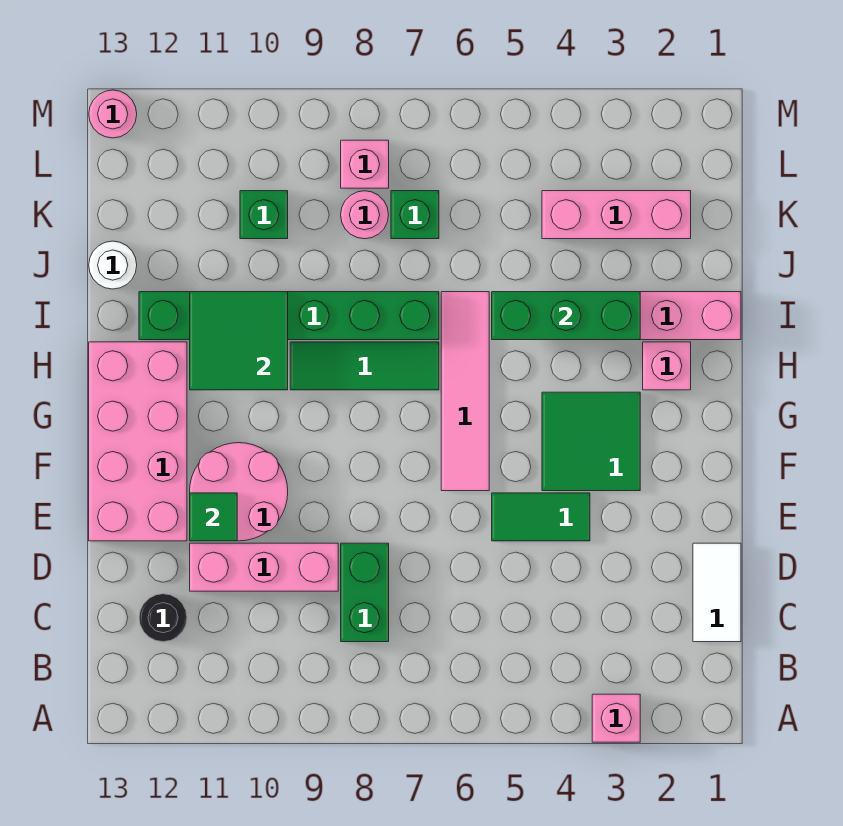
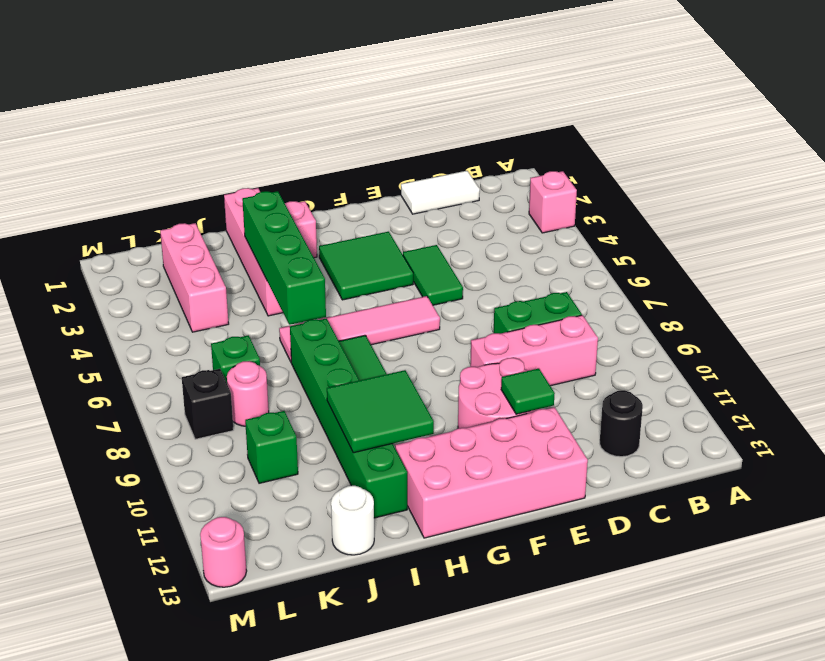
pink 1x3 brick [190,543,338,591] -> pink 1x3 brick turned to [470,315,598,386]
green 1x3 brick [492,292,640,340] -> green 1x4 brick [242,191,326,325]
pink 1x1 brick [341,140,389,188] -> black 1x1 brick [182,369,234,439]

